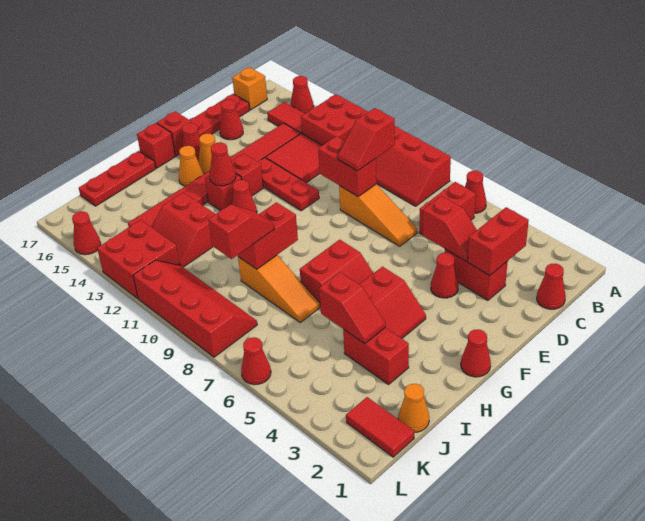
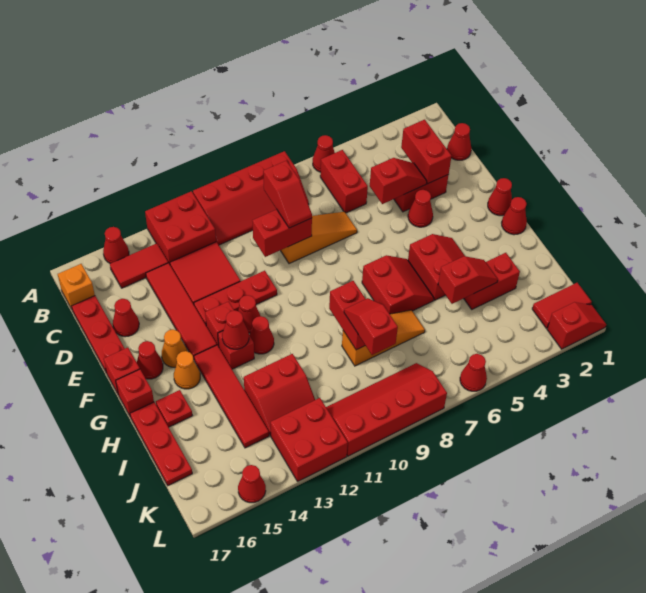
none -> red 1x1 cone [488,178,512,216]
none -> red 1x1 cone [238,295,260,333]
none -> red 1x1 plate [156,390,192,427]
orange 1x1 cone [398,384,429,432] -> none
none -> red 1x2 slope [547,302,606,349]

